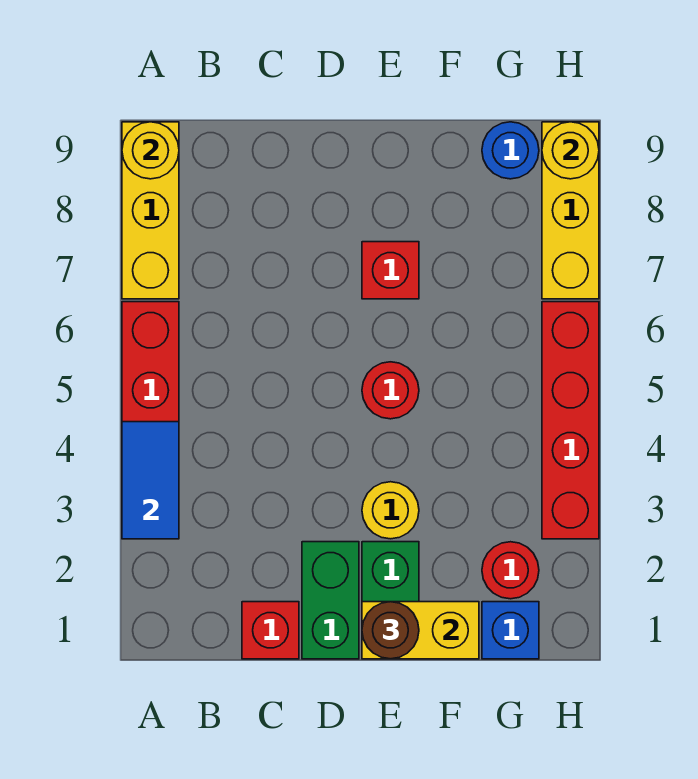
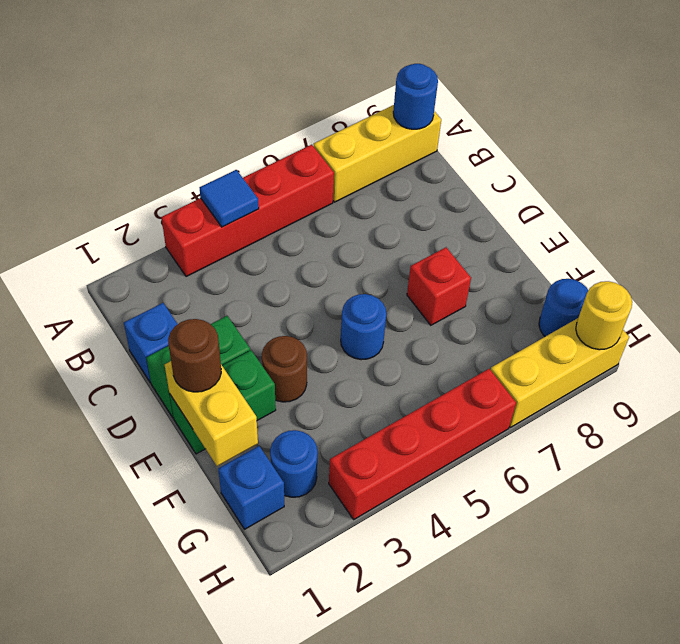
blue 1x2 tile [122,422,179,539] -> blue 1x1 tile [200,170,259,227]
yellow 1x1 round brick [122,122,179,179] -> blue 1x1 round brick [393,64,438,129]
red 1x1 brick [242,602,299,659] -> blue 1x1 brick [124,303,178,383]
yellow 1x1 round brick [362,482,419,539] -> brown 1x1 round brick [262,336,307,402]
red 1x1 round brick [362,362,419,419] -> blue 1x1 round brick [341,294,387,360]
red 1x1 round brick [482,542,539,599] -> blue 1x1 round brick [270,430,317,497]

